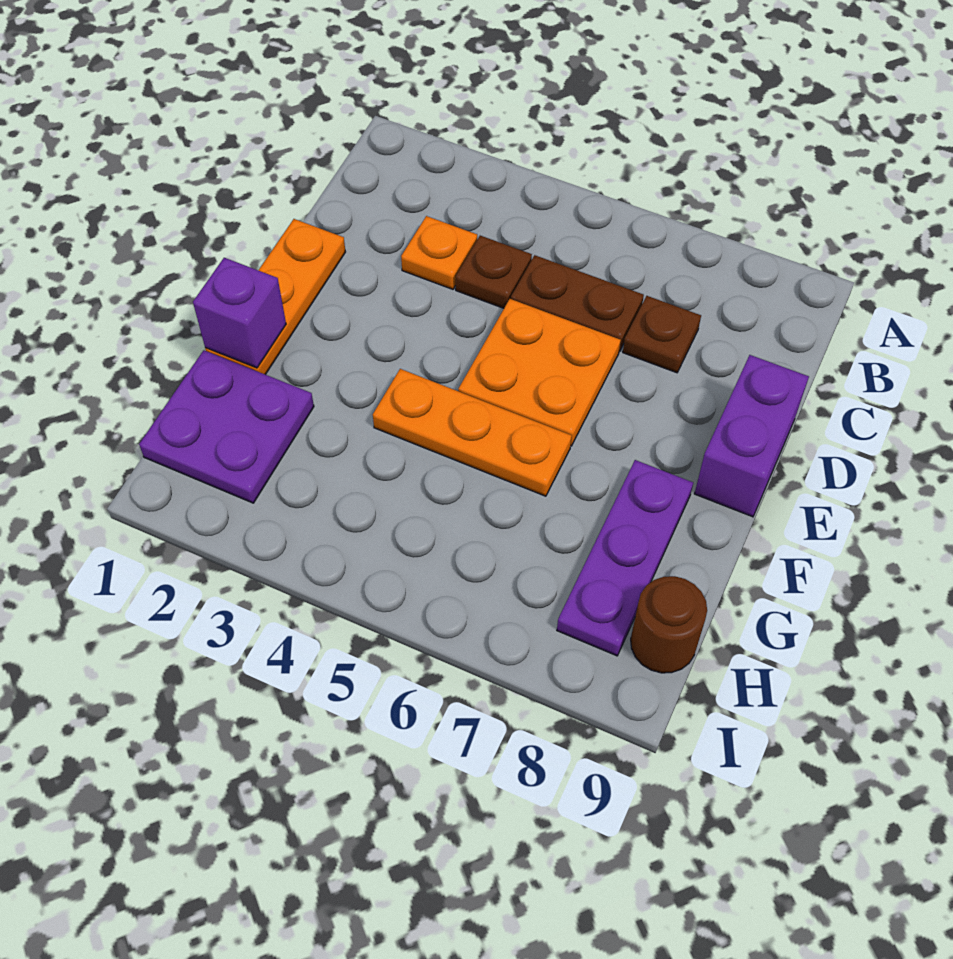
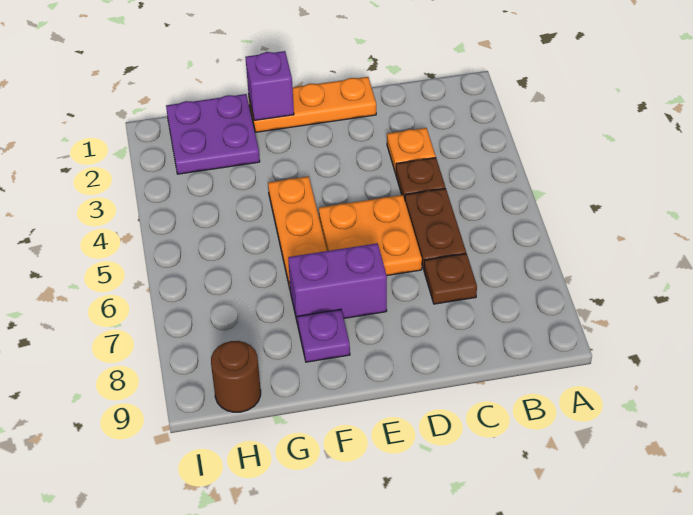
purple 1x2 brick [695,355,809,517] -> purple 1x2 brick moved to [288,243,387,324]
purple 1x3 plate [557,460,693,656] -> purple 1x1 plate [298,310,350,362]

